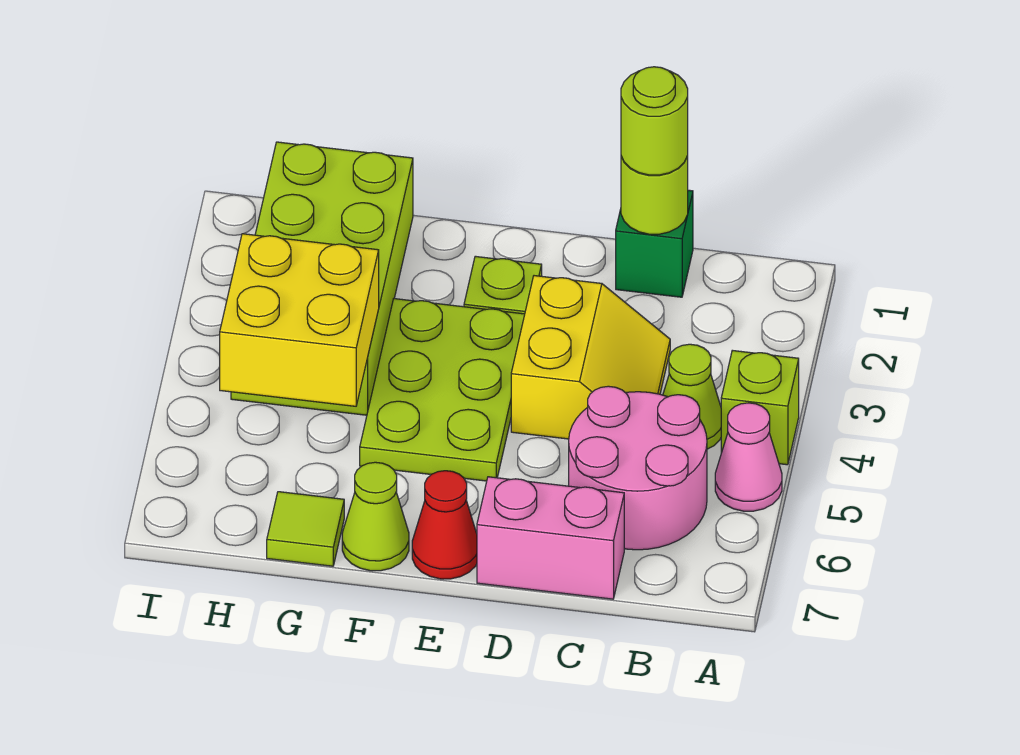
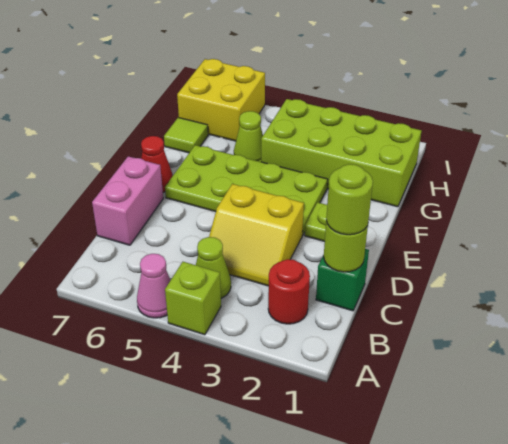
none -> red 1x1 round brick [268,259,310,324]
pink 2x2 round brick [569,386,707,550] -> none
lime 2x3 plate [360,299,525,481] -> lime 2x4 plate [165,145,328,236]
lime 1x1 cone [342,462,409,571] -> lime 1x1 cone moved to [234,111,263,162]
yellow 2x2 brick [220,234,379,406] -> yellow 2x2 brick moved to [177,59,265,141]

